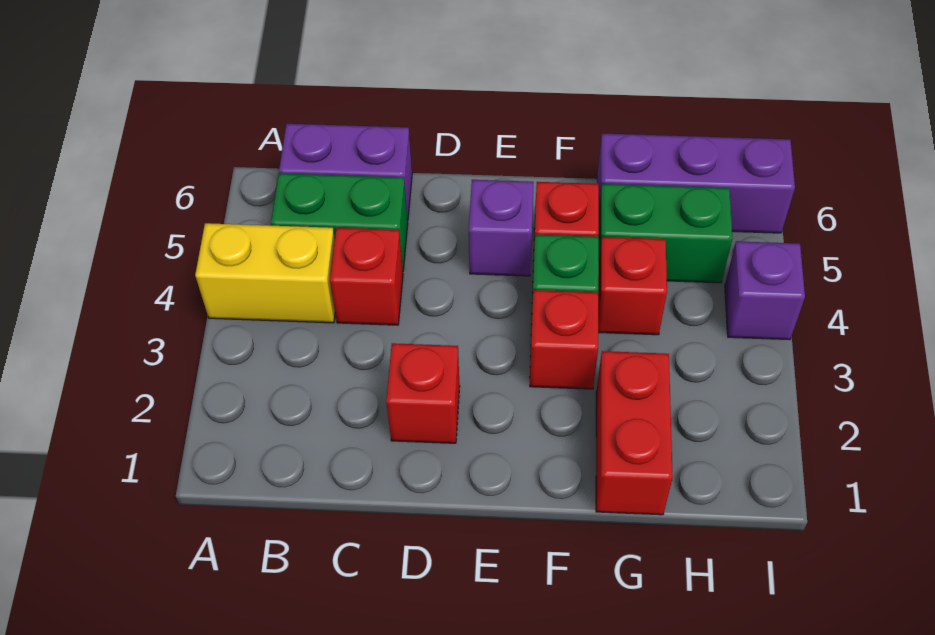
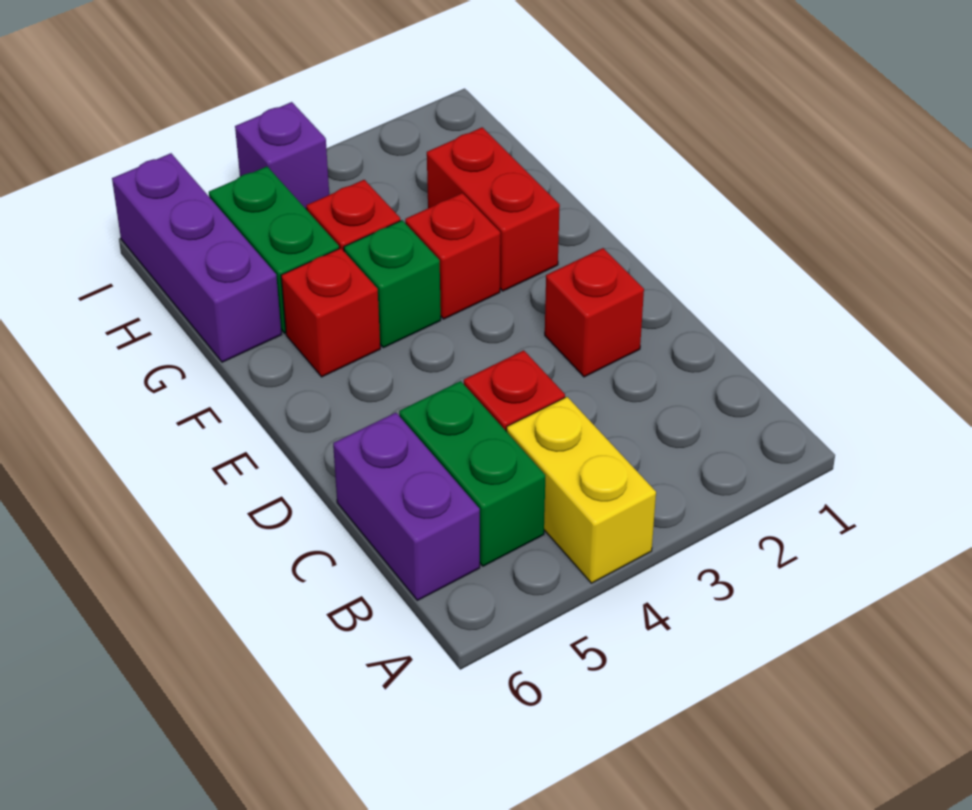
purple 1x1 brick [469,180,534,276] -> none
red 1x2 brick [596,351,673,515] -> red 1x2 brick turned to [427,127,560,291]

